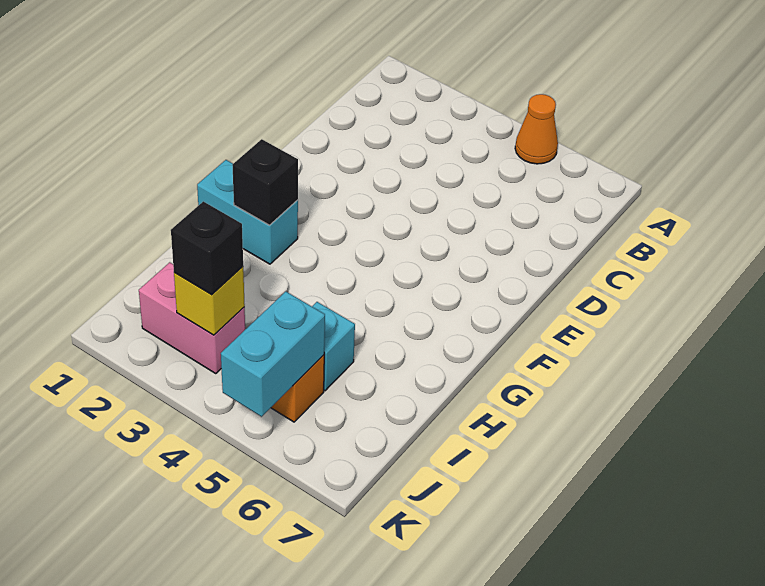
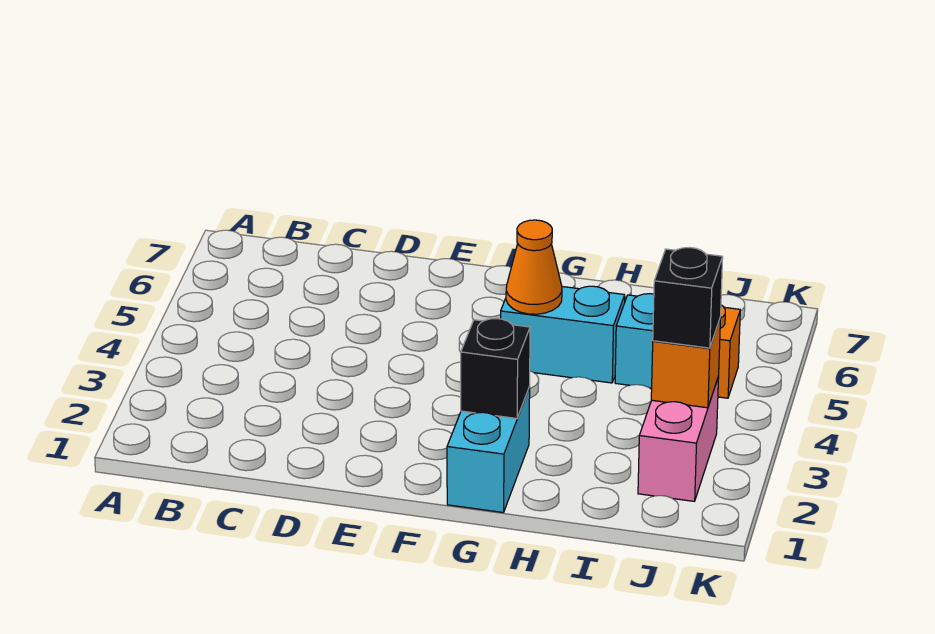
orange 1x1 cone [515,94,558,164] -> orange 1x1 cone moved to [506,220,562,314]
yellow 1x1 brick [174,267,245,335] -> orange 1x1 brick [651,317,721,408]
cyan 1x2 brick [221,291,325,417] -> cyan 1x2 brick moved to [501,286,625,383]

